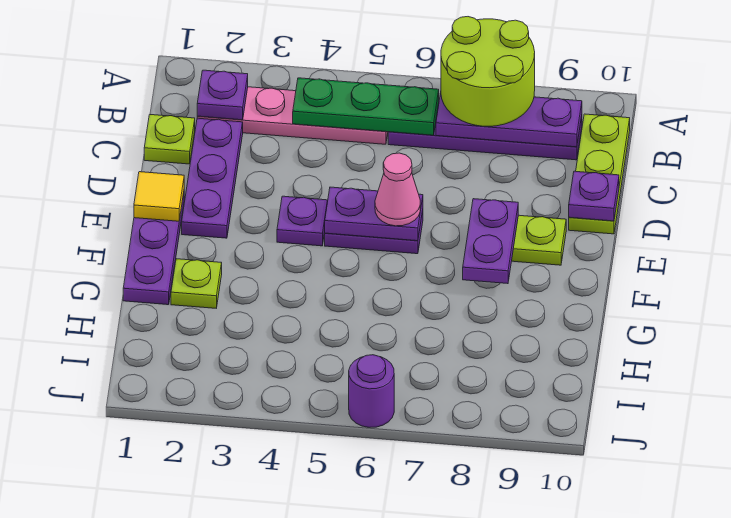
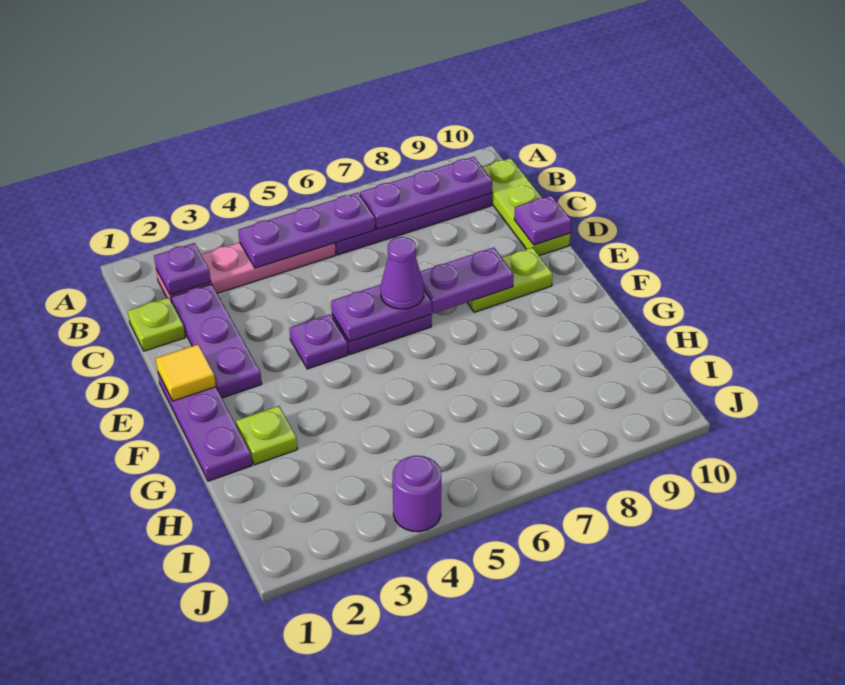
lime 2x2 round brick [441,17,535,126] -> none
green 1x3 plate [293,78,439,135] -> purple 1x3 plate [238,193,375,268]
pink 1x1 cone [375,153,420,226] -> purple 1x1 cone [380,237,424,309]
purple 1x2 plate [463,199,518,284] -> purple 1x2 plate turned to [420,248,514,313]
purple 1x1 round brick [349,355,394,427] -> purple 1x1 round brick moved to [393,456,441,532]

